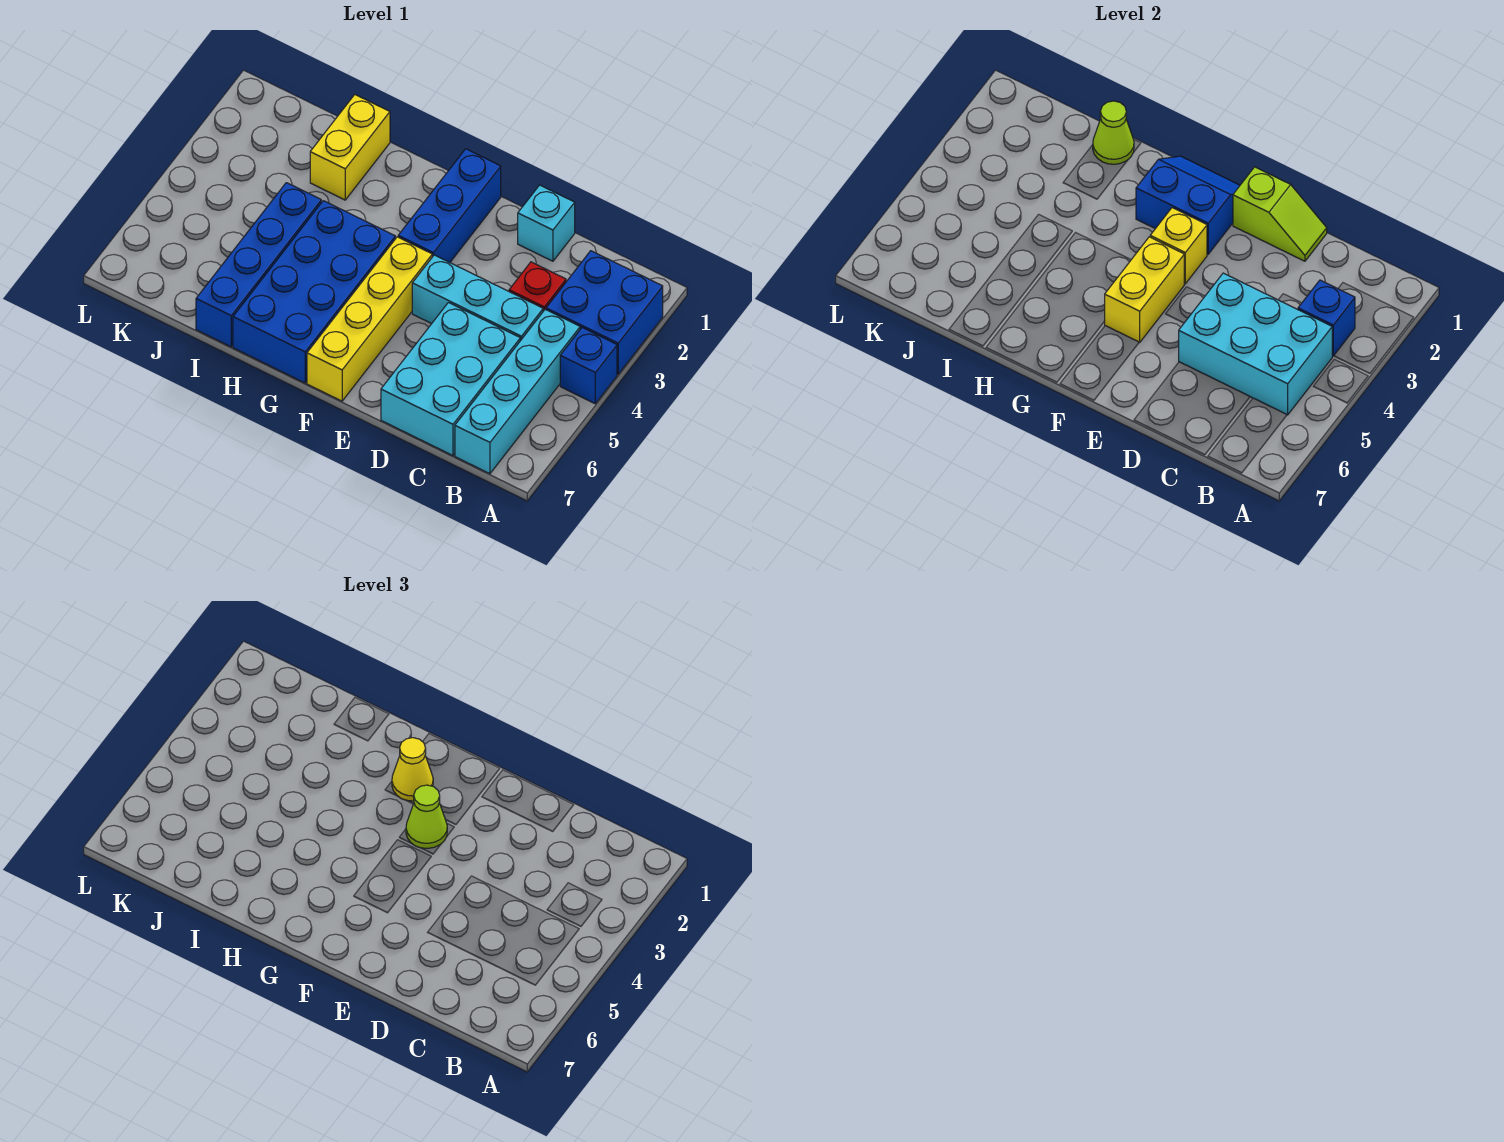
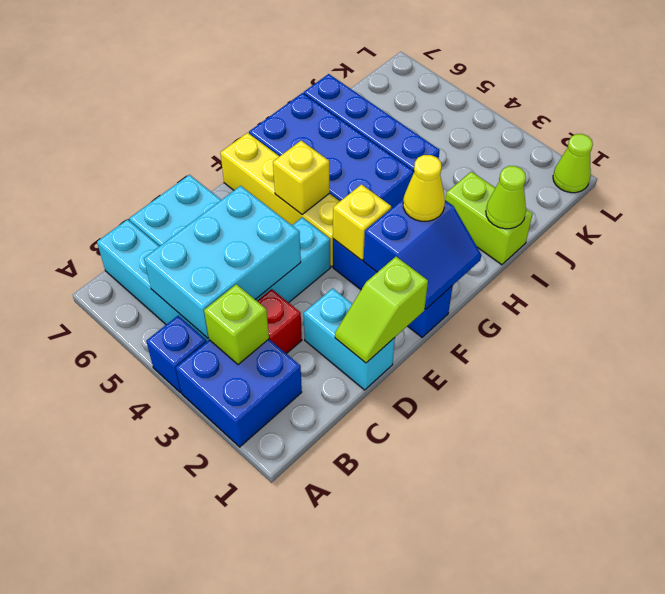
blue 1x1 brick [1298,280,1355,356] -> lime 1x1 brick [204,284,269,365]
cyan 1x1 brick [518,185,575,261] -> cyan 1x2 brick [304,288,395,390]
lime 1x1 cone [406,785,447,848] -> lime 1x1 cone moved to [553,134,593,193]
yellow 1x2 brick [1105,237,1184,342] -> yellow 1x1 brick [273,141,330,214]
yellow 1x2 brick [310,95,390,200] -> lime 1x2 brick [446,172,533,265]

